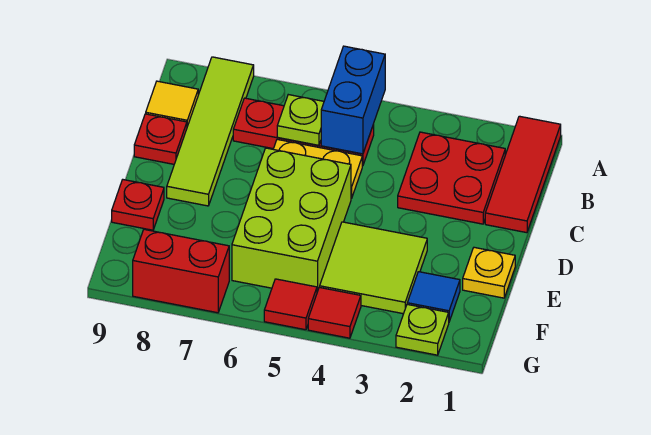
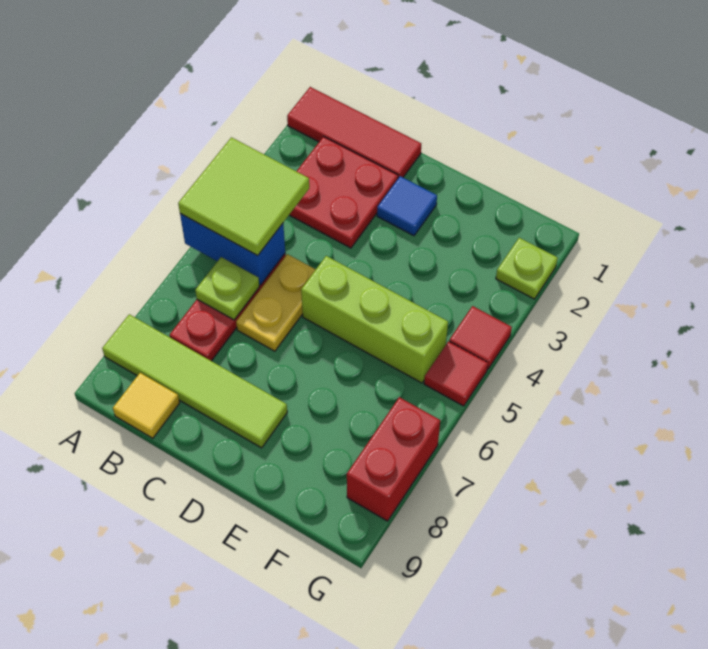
red 1x1 plate [134,114,187,164] -> none
lime 2x3 brick [232,148,351,292] -> lime 1x3 brick [301,256,448,383]
yellow 1x1 plate [463,247,515,298] -> none
lime 2x2 tile [320,222,427,314] -> lime 2x2 tile moved to [178,137,309,255]
red 1x1 plate [112,180,164,230] -> none
blue 1x1 tile [407,272,460,321] -> blue 1x1 tile moved to [377,176,437,236]

